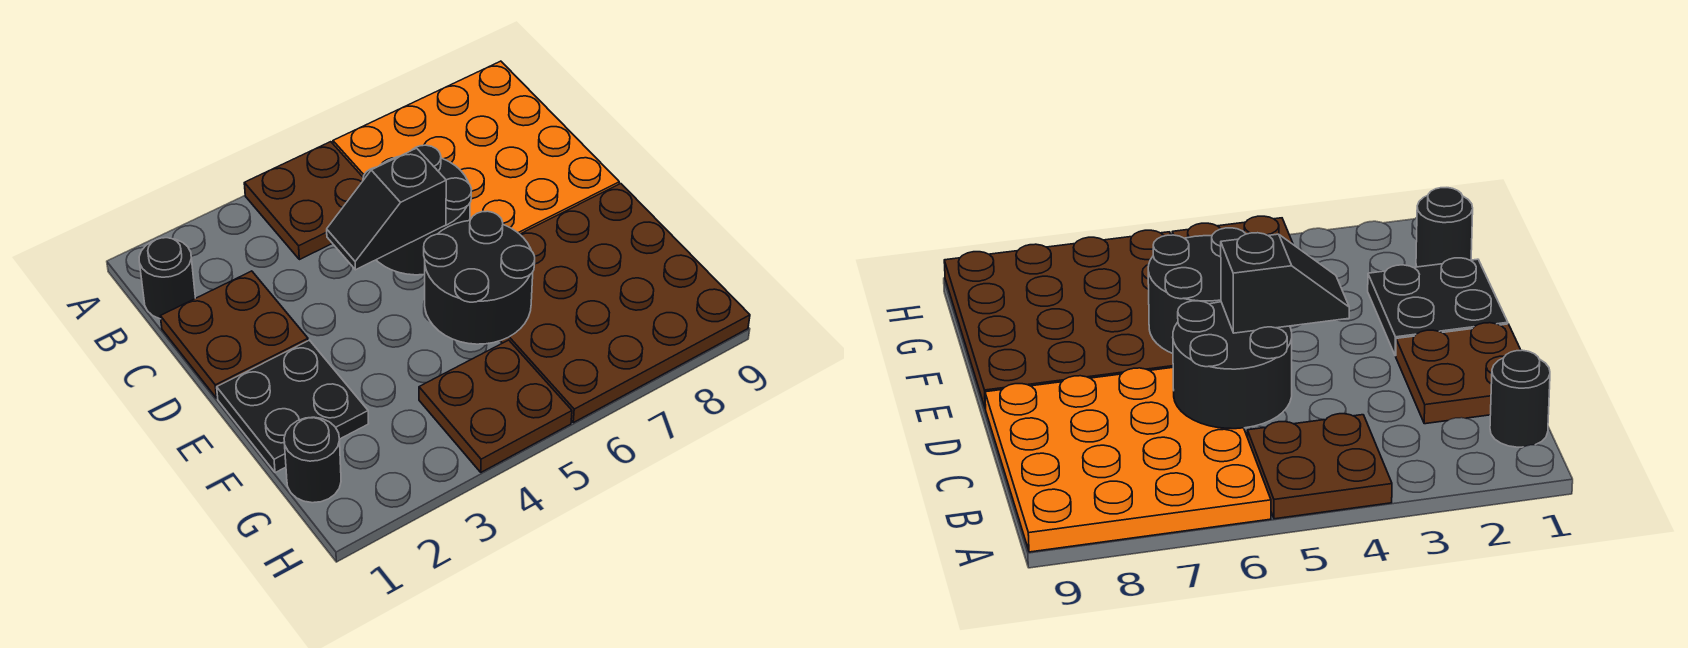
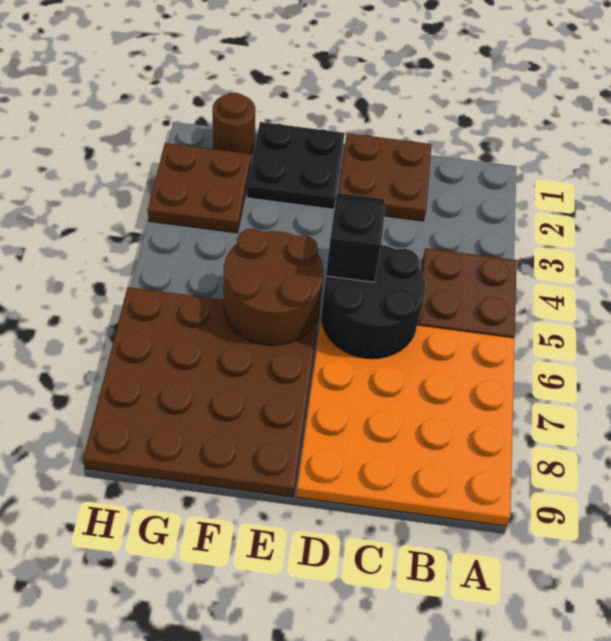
black 1x1 round brick [139,238,195,319] -> none
black 2x2 round brick [424,211,535,344] -> brown 2x2 round brick [224,229,324,345]
black 1x1 round brick [284,417,341,503] -> brown 1x1 round brick [212,93,255,154]
brown 2x2 plate [419,340,572,472] -> brown 2x2 plate moved to [148,143,251,233]

